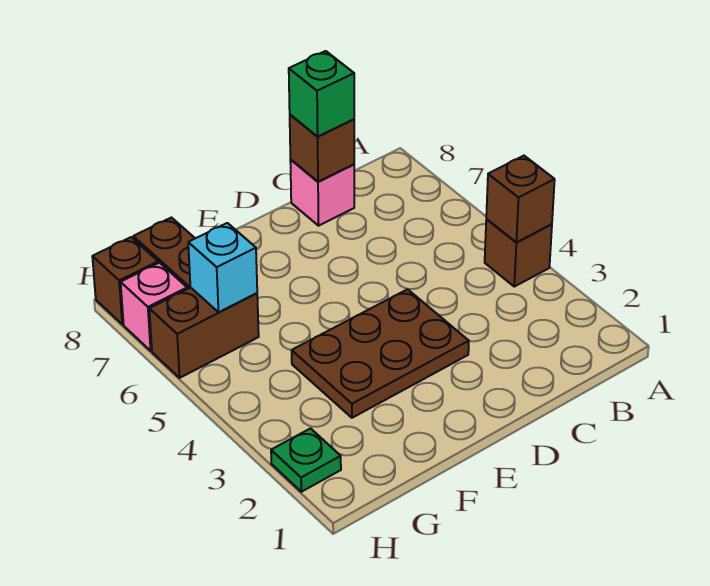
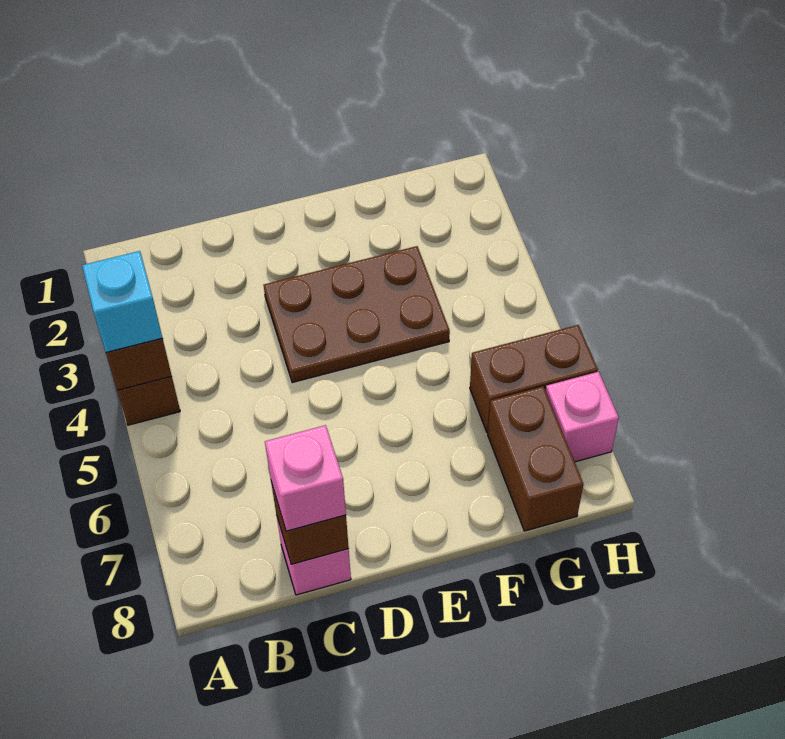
green 1x1 brick [289,51,354,136] -> pink 1x1 brick [265,425,346,531]
cyan 1x1 brick [188,223,257,312] -> cyan 1x1 brick moved to [82,251,162,352]
green 1x1 plate [271,429,341,492] -> none
brown 1x1 brick [92,237,158,324] -> none

